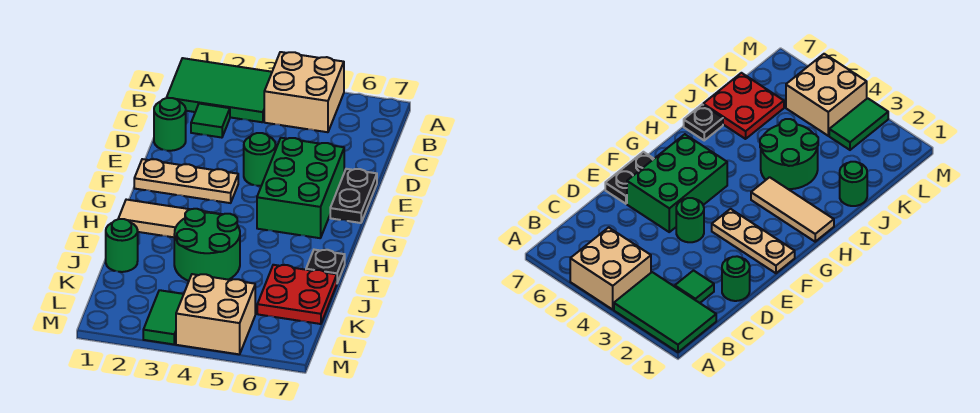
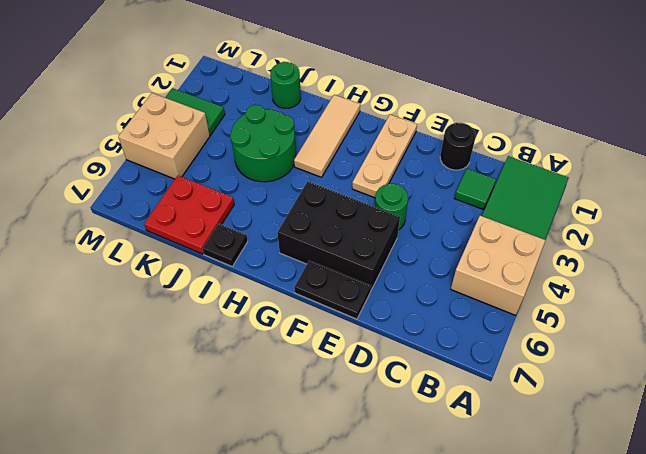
green 1x1 round brick [154,98,186,151] -> black 1x1 round brick [440,123,476,170]
green 2x3 brick [257,138,344,238] -> black 2x3 brick [277,181,400,290]

